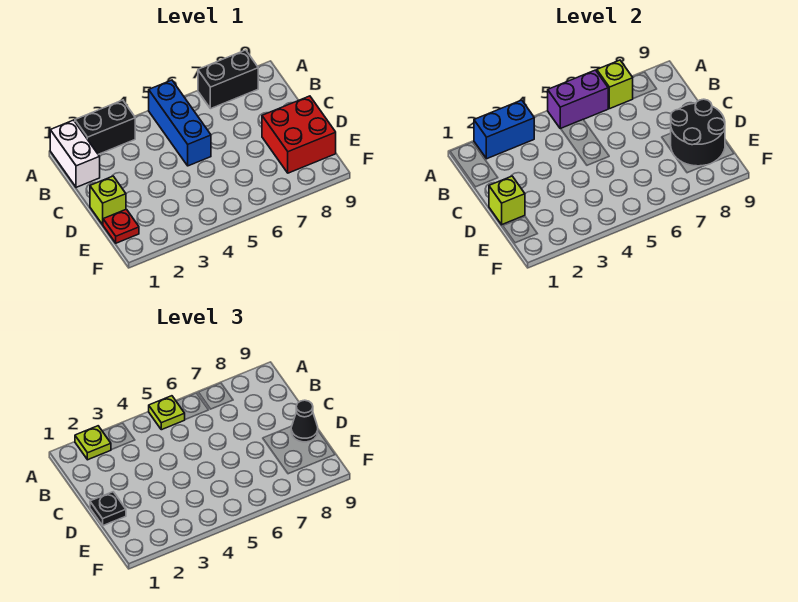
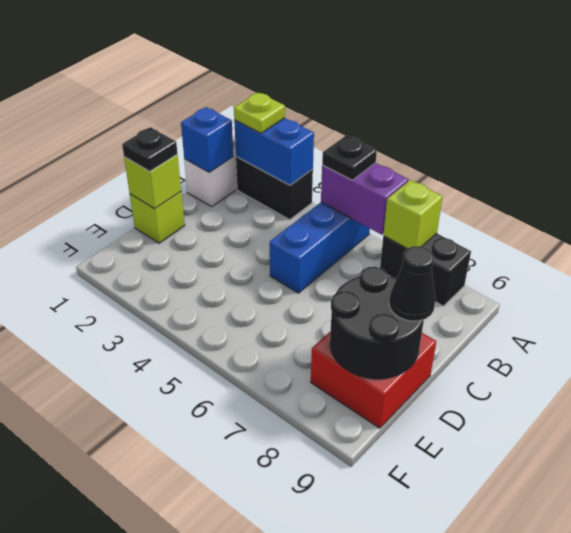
lime 1x1 plate [149,396,185,430] -> black 1x1 plate [322,135,377,180]
none -> blue 1x1 brick [181,107,233,172]
red 1x1 plate [103,209,139,243] -> none

